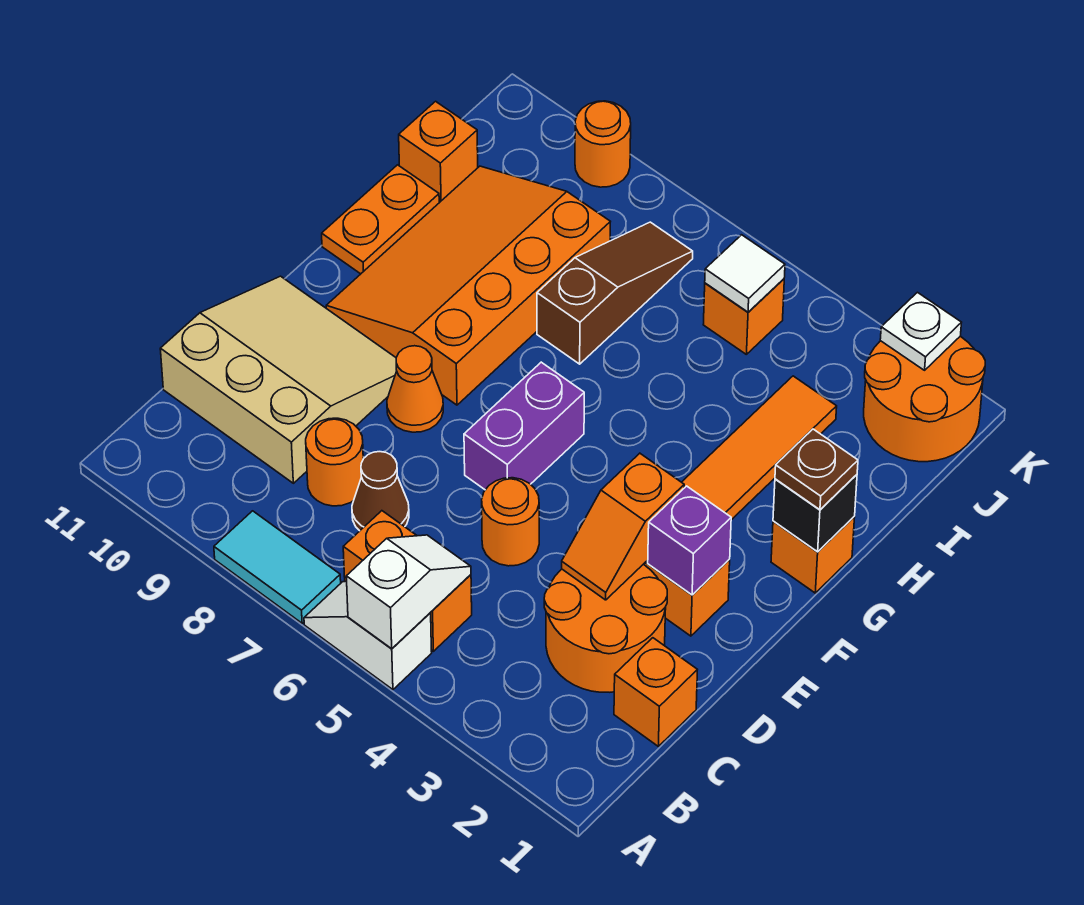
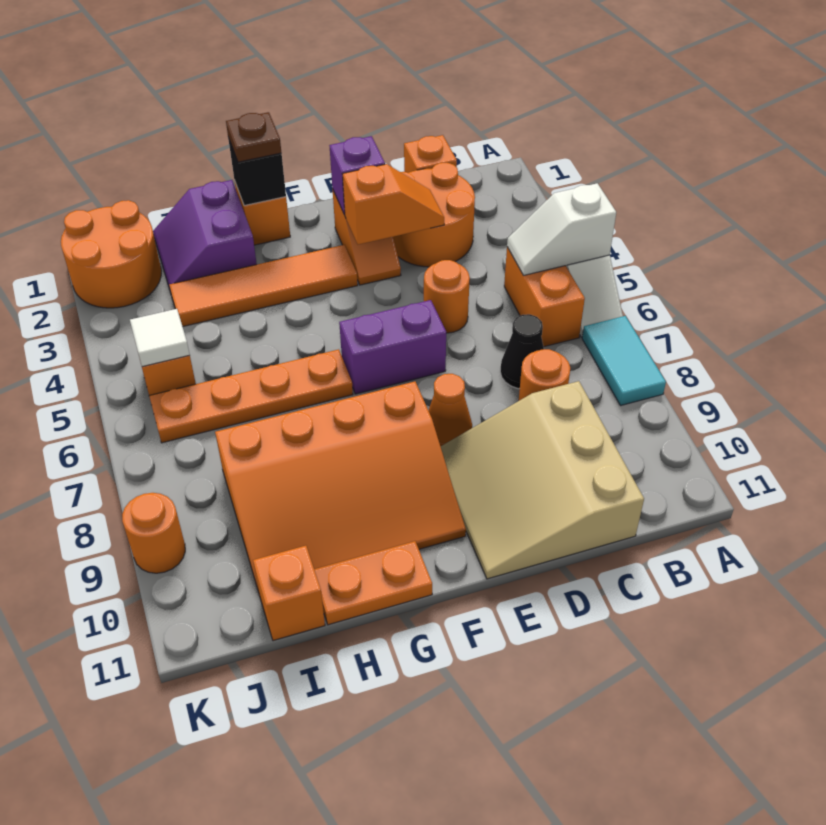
brown 1x1 cone [352,452,409,531] -> black 1x1 cone [500,314,544,389]
none -> orange 1x4 plate [149,349,353,443]
none -> purple 2x2 slope [153,180,257,289]
brown 1x3 slope [537,222,693,364] -> none
white 1x1 plate [880,292,962,370] -> none

